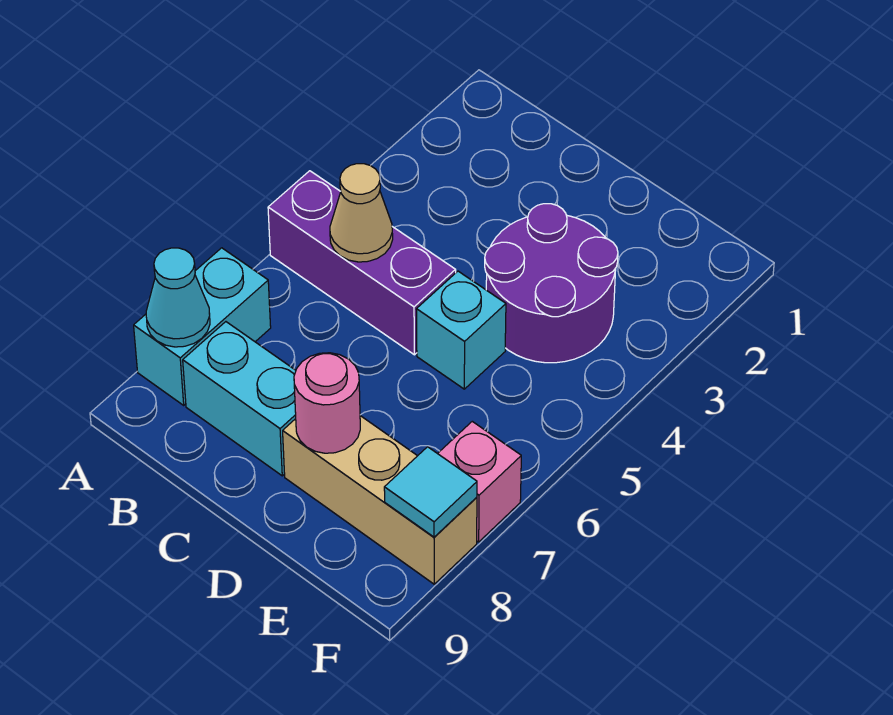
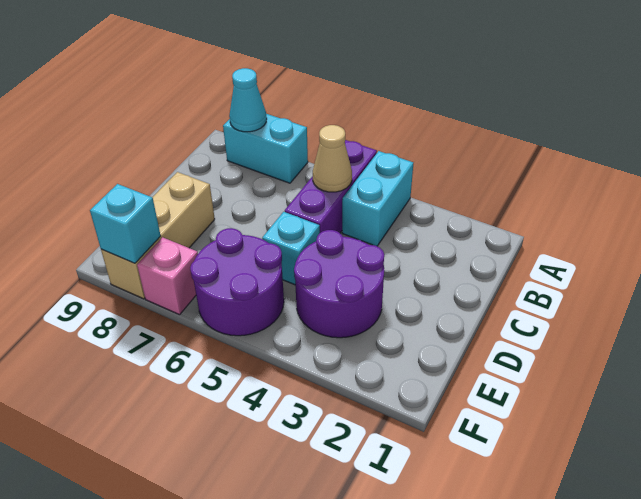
cyan 1x2 brick [183,322,296,476] -> cyan 1x2 brick moved to [342,151,413,246]
pink 1x1 round brick [294,353,360,453] -> none
none -> purple 2x2 round brick [190,228,284,336]
cyan 1x1 tile [384,447,477,537] -> cyan 1x1 brick [90,184,161,263]

